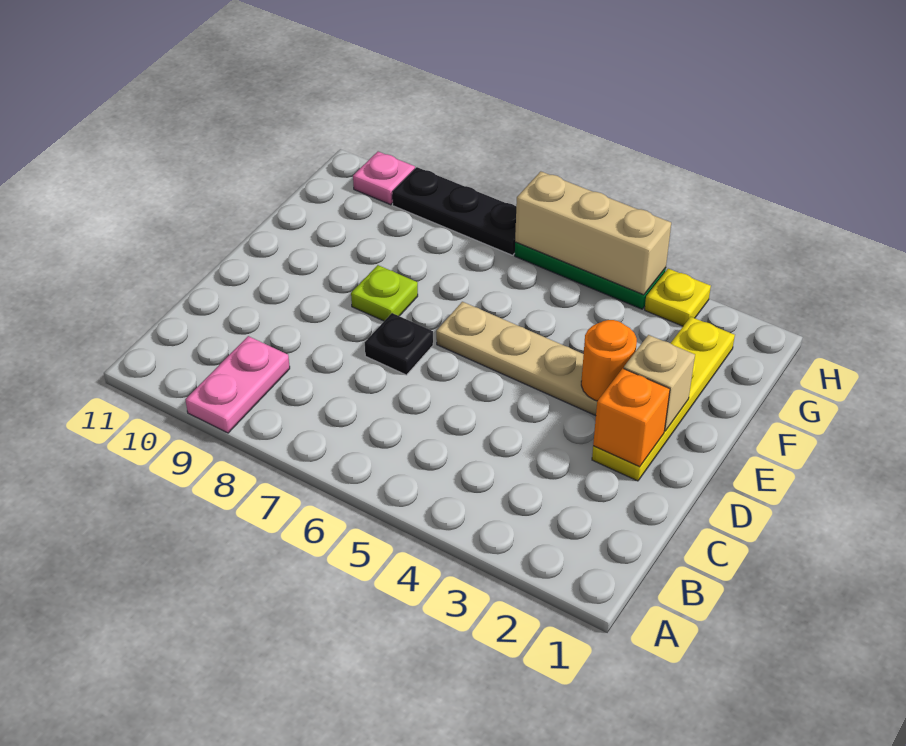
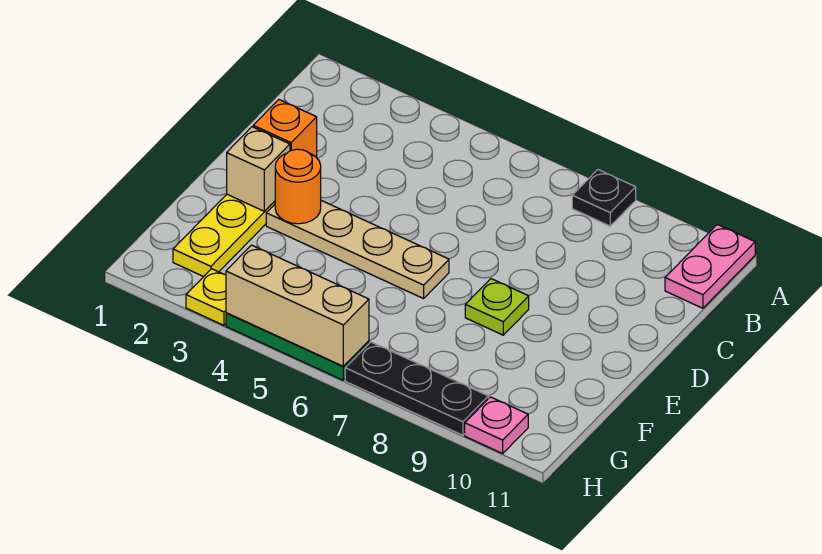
pink 1x2 plate [185,336,290,433] -> pink 1x2 plate moved to [665,224,755,308]
black 1x1 plate [365,313,433,375] -> black 1x1 plate moved to [572,170,636,226]

